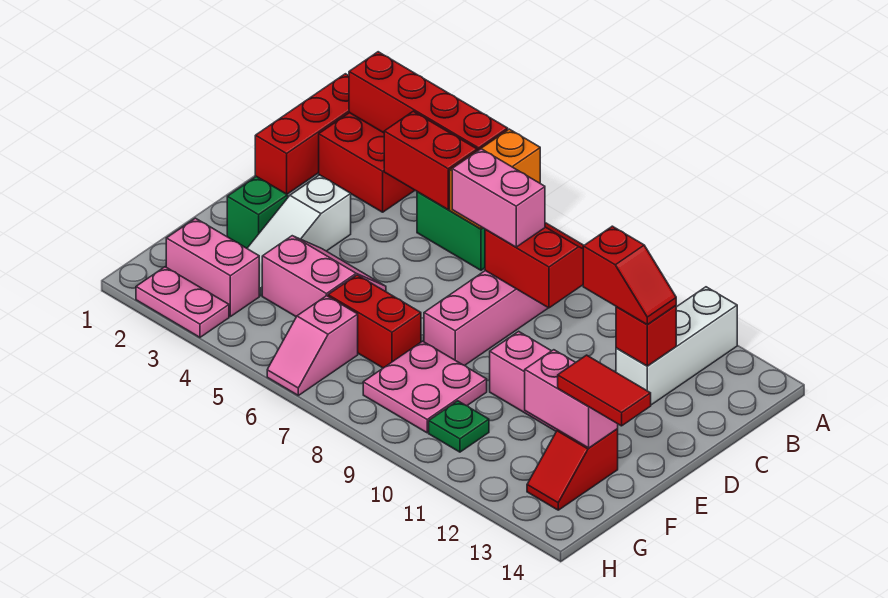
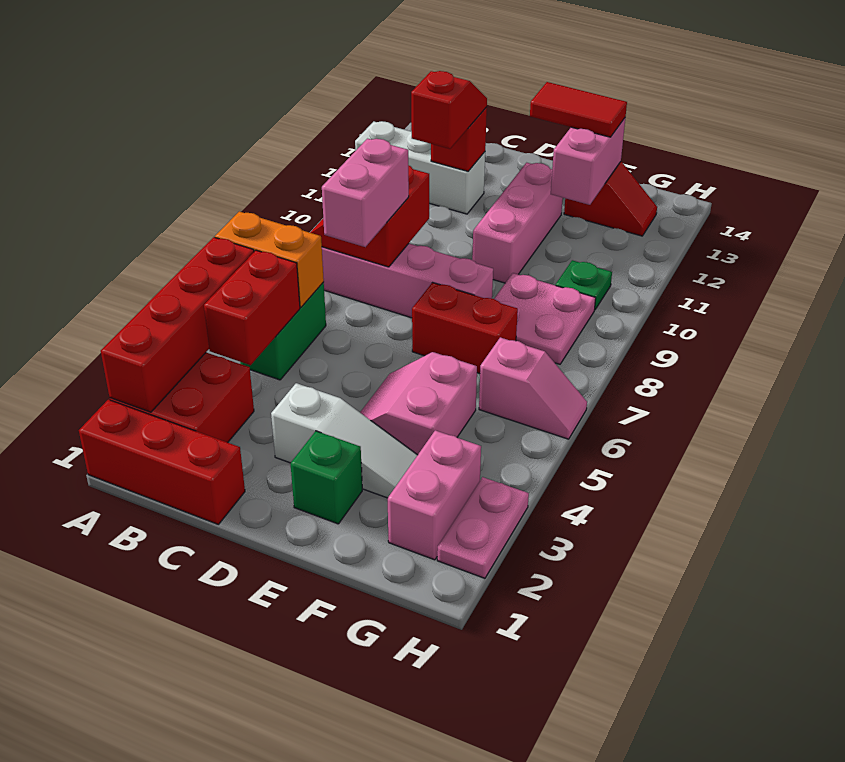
red 1x2 brick [328,275,421,368] -> red 1x2 brick turned to [412,283,518,374]
red 1x2 tile [558,355,651,426] -> red 1x2 tile turned to [530,82,627,137]

